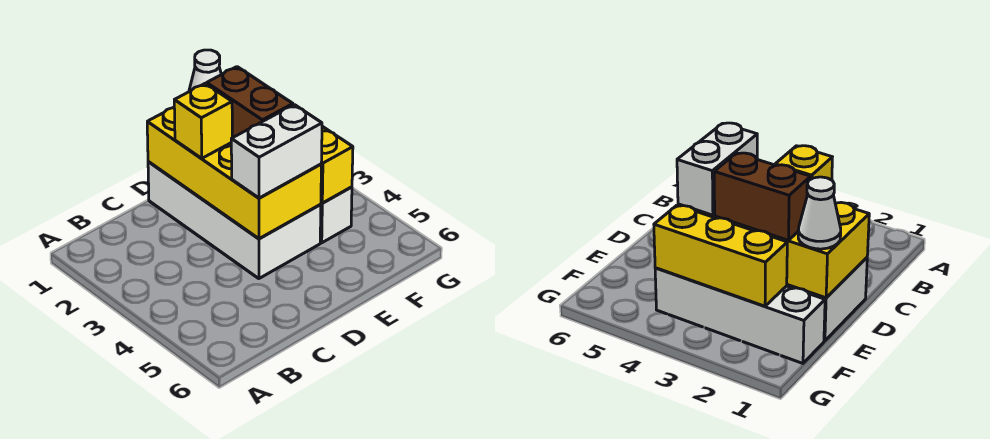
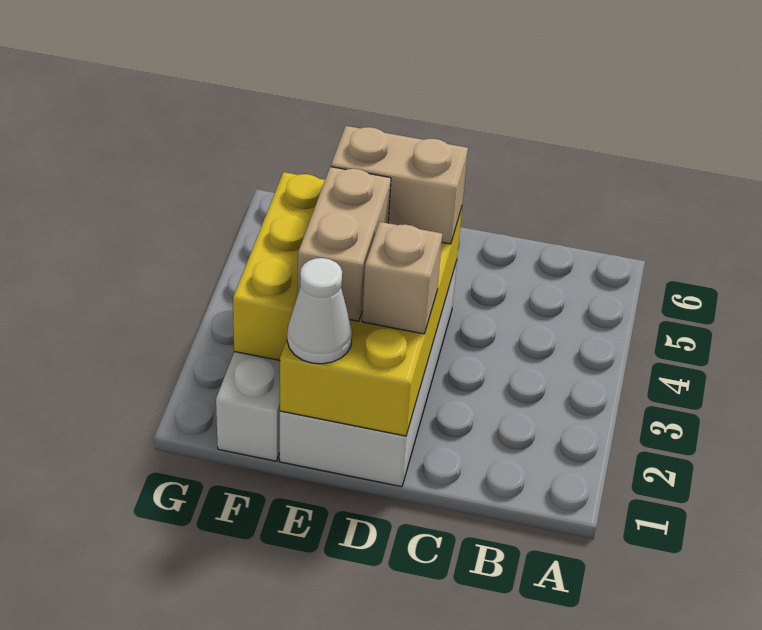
yellow 1x1 brick [174,84,232,158] -> tan 1x1 brick [362,222,442,334]
white 1x2 brick [231,105,322,198] -> tan 1x2 brick [331,126,468,244]
brown 1x2 brick [207,67,293,138] -> tan 1x2 brick [297,167,391,321]

